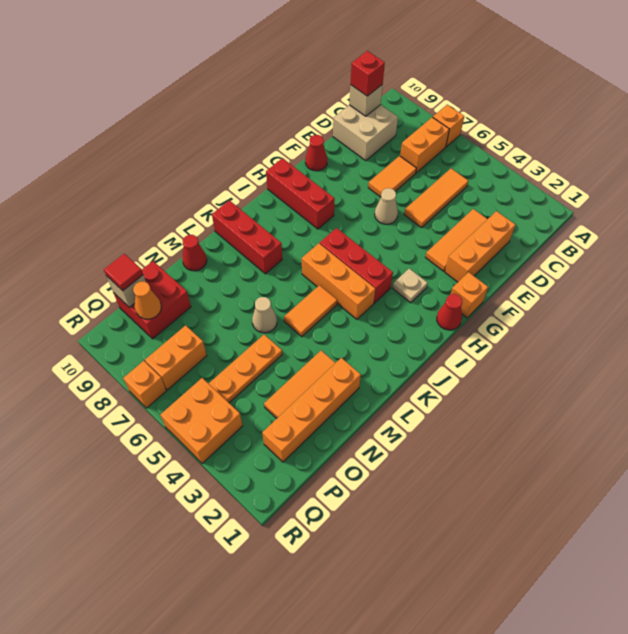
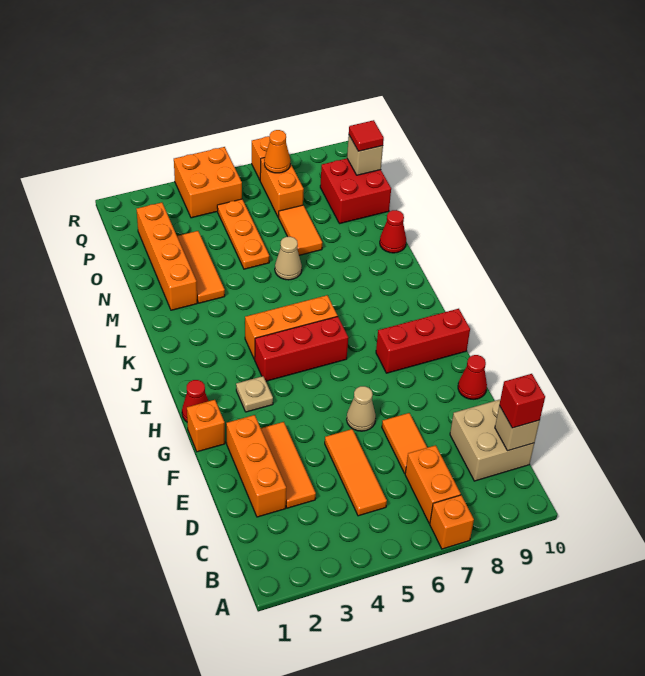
orange 1x2 tile [284,285,337,337] -> orange 1x2 tile moved to [279,205,322,255]
red 1x3 brick [212,200,282,274] -> none
orange 1x1 cone [133,282,161,319] -> orange 1x1 cone moved to [264,130,290,173]

